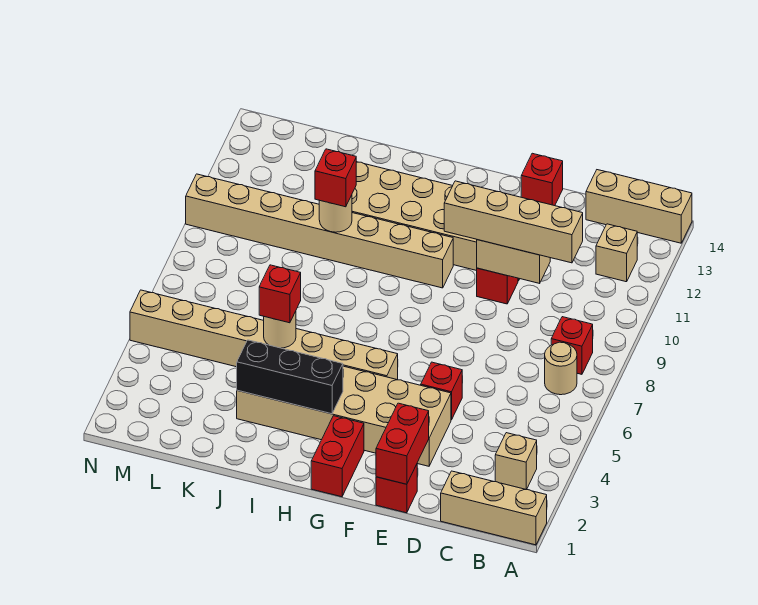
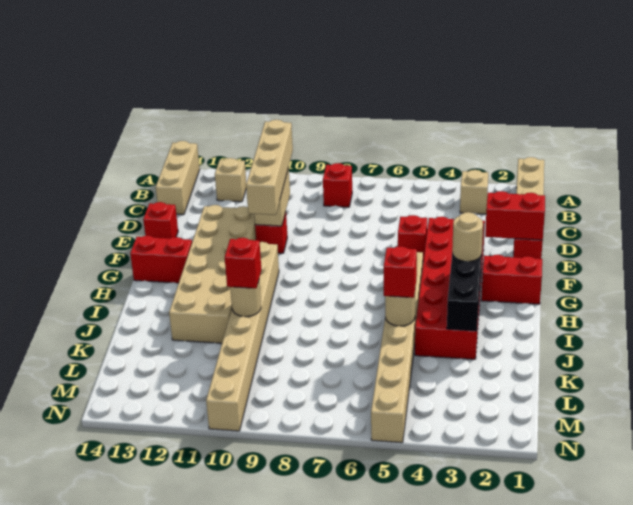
tan 1x1 round brick [545,342,577,395] -> tan 1x1 round brick moved to [452,212,483,261]
tan 2x6 brick [237,366,451,466] -> red 2x6 brick [415,217,485,359]
none -> red 1x2 brick [130,236,192,283]

